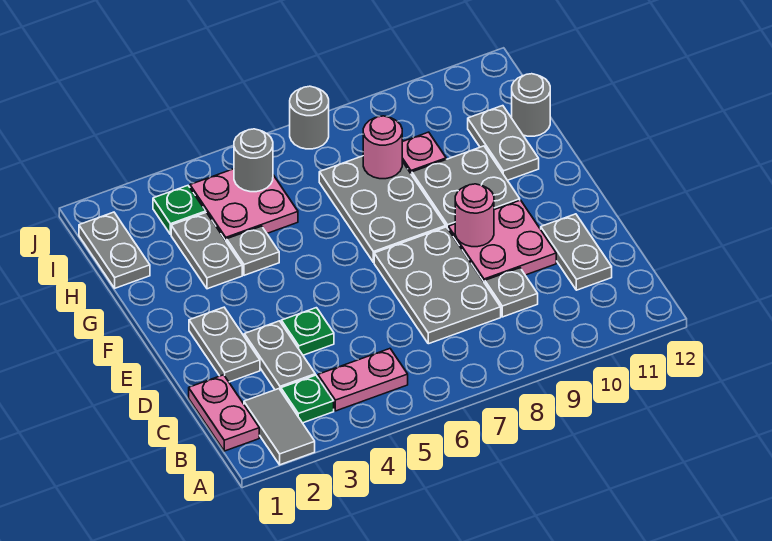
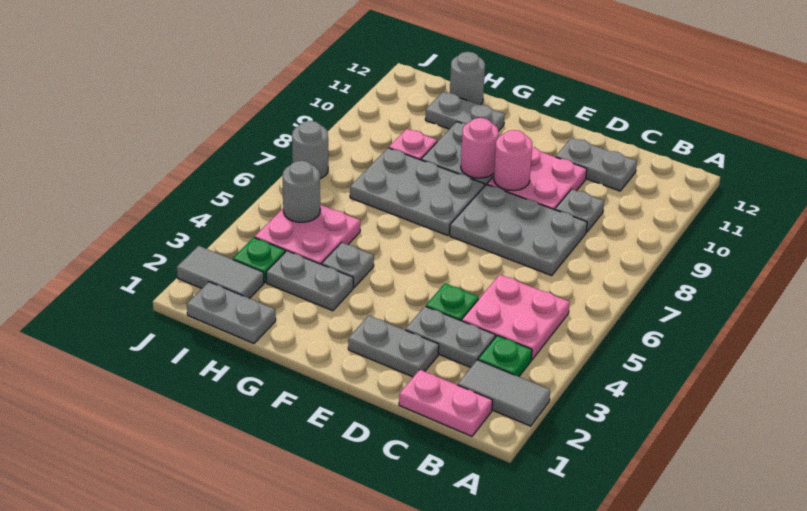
pink 1x2 plate [318,349,408,411] -> pink 2x2 plate [462,275,570,360]
pink 1x1 round brick [363,116,402,179] -> pink 1x1 round brick moved to [461,118,498,178]
none -> grey 1x2 tile [177,246,264,299]

